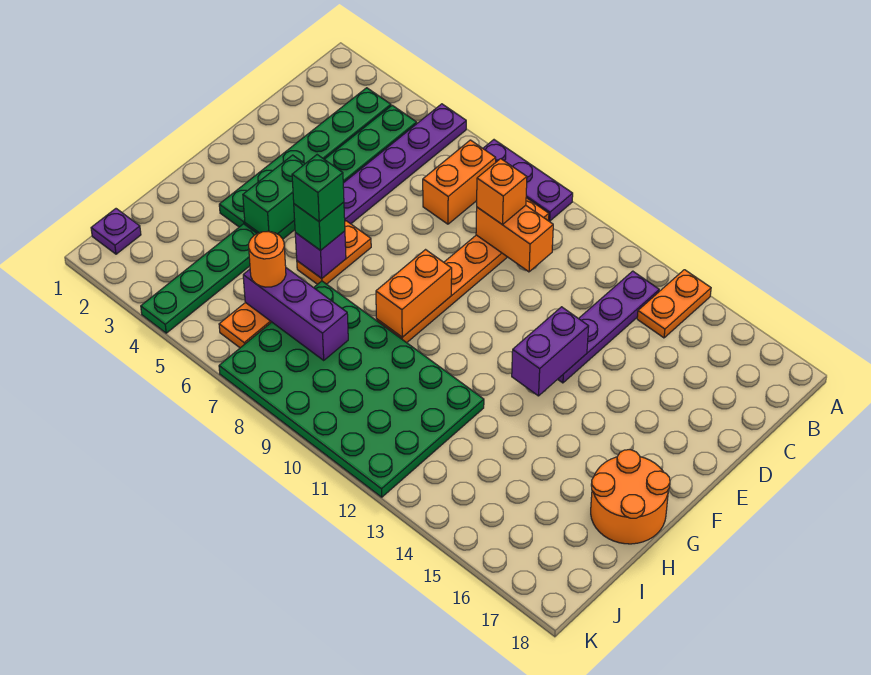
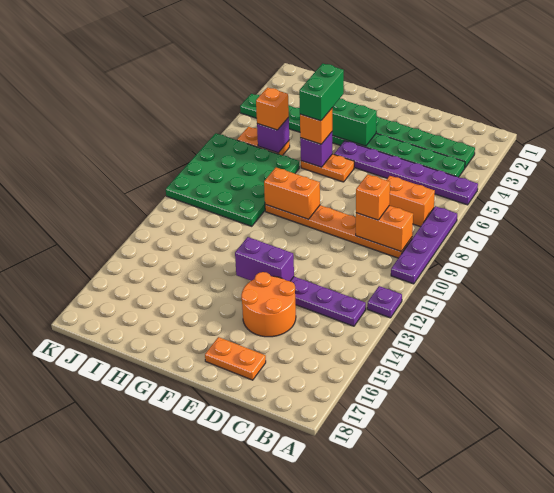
purple 1x3 plate [483,140,573,221] -> purple 1x4 plate [391,206,457,284]
orange 1x2 plate [637,270,711,338] -> orange 1x2 plate moved to [205,337,266,380]
orange 1x2 brick [476,205,553,272] -> orange 1x2 brick turned to [356,206,413,252]
green 1x1 brick [294,202,345,250] -> orange 1x1 brick [300,108,332,144]
green 1x1 brick [292,155,344,222] -> green 1x2 brick [299,63,344,121]
orange 2x2 round brick [591,450,670,544] -> orange 2x2 round brick moved to [241,272,296,337]
green 4x6 plate [219,281,484,497] -> green 4x4 plate [166,133,299,226]
purple 1x3 brick [243,268,348,360] -> purple 1x1 brick [257,118,289,153]
orange 1x1 round brick [249,231,286,287] -> orange 1x1 brick [256,87,289,130]
purple 1x1 plate [91,209,141,254] -> purple 1x1 plate moved to [367,286,402,318]

